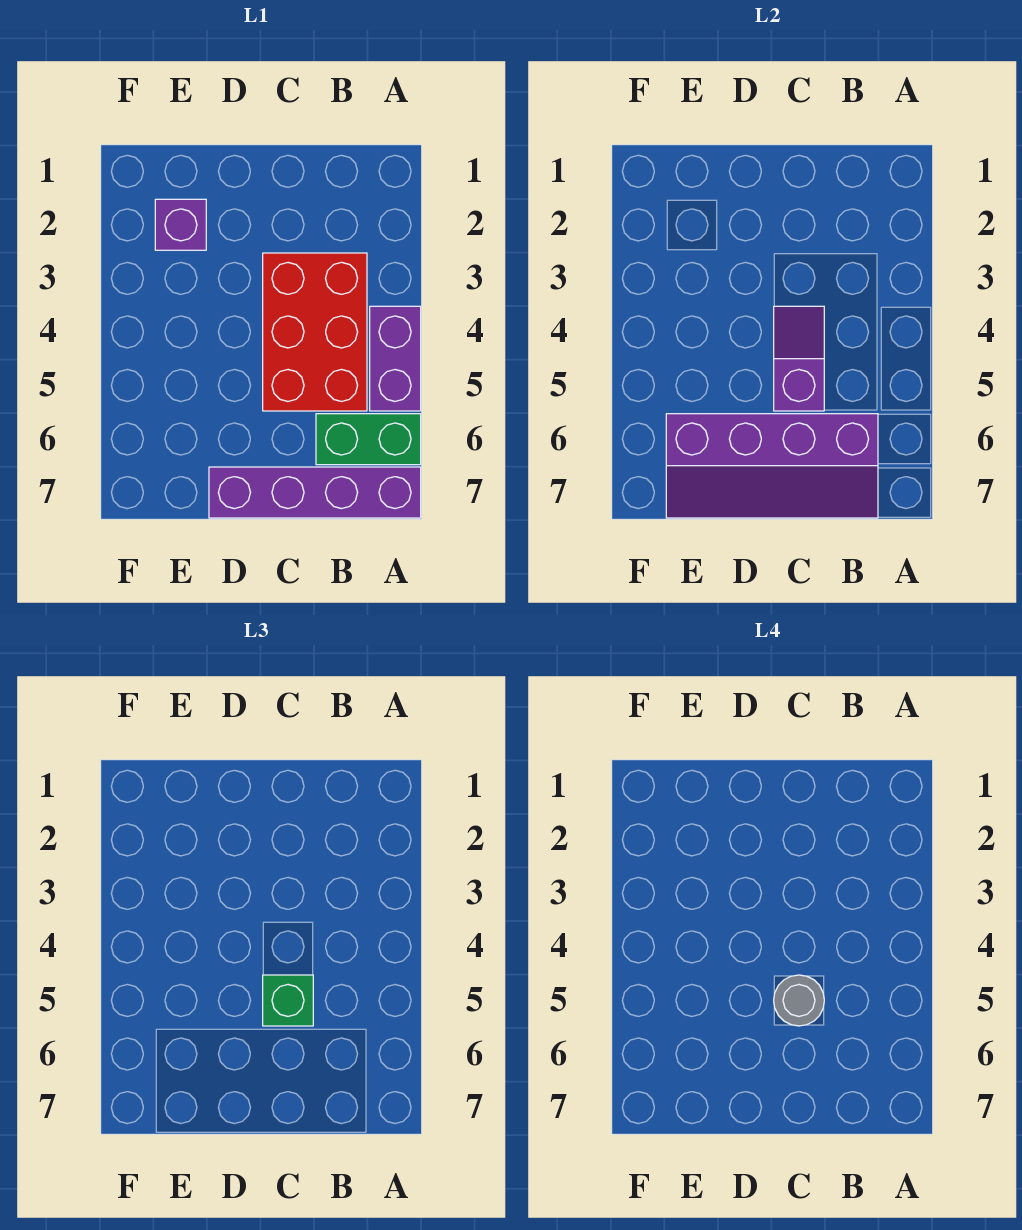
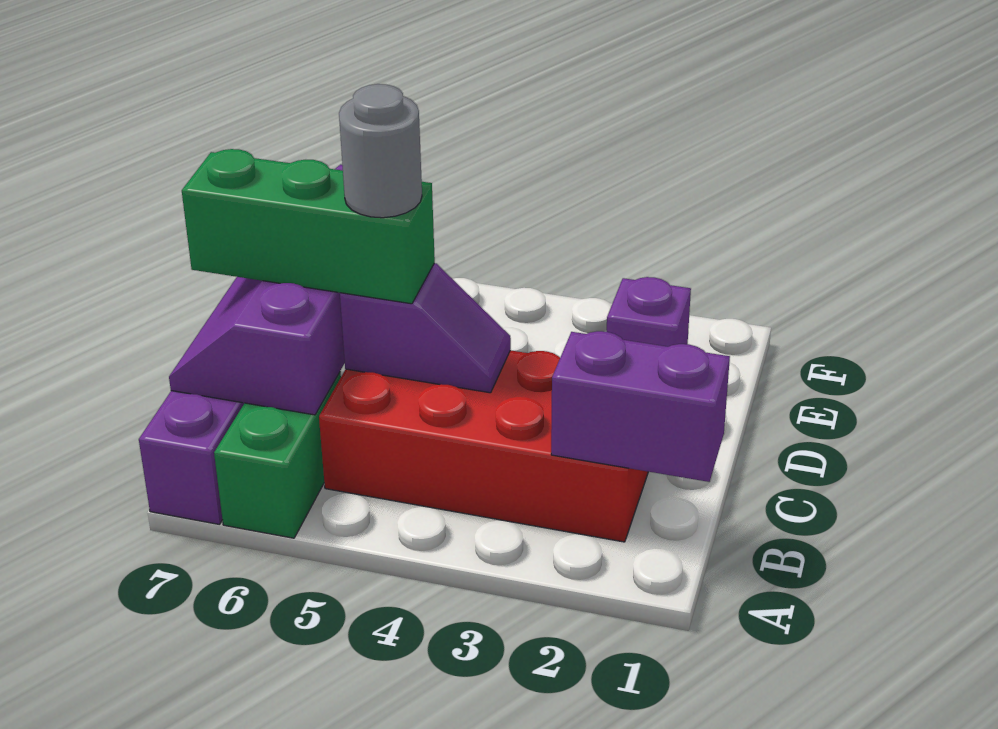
purple 1x2 brick [370,306,421,411] -> purple 1x2 brick moved to [551,331,730,482]
red 2x3 brick [263,253,367,411] -> red 2x4 brick [319,350,648,542]
green 1x1 brick [263,975,313,1026] -> green 1x3 brick [182,149,435,304]

